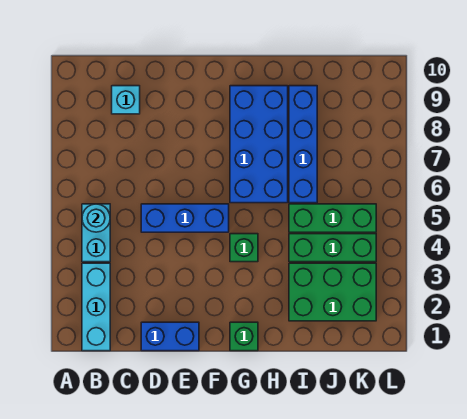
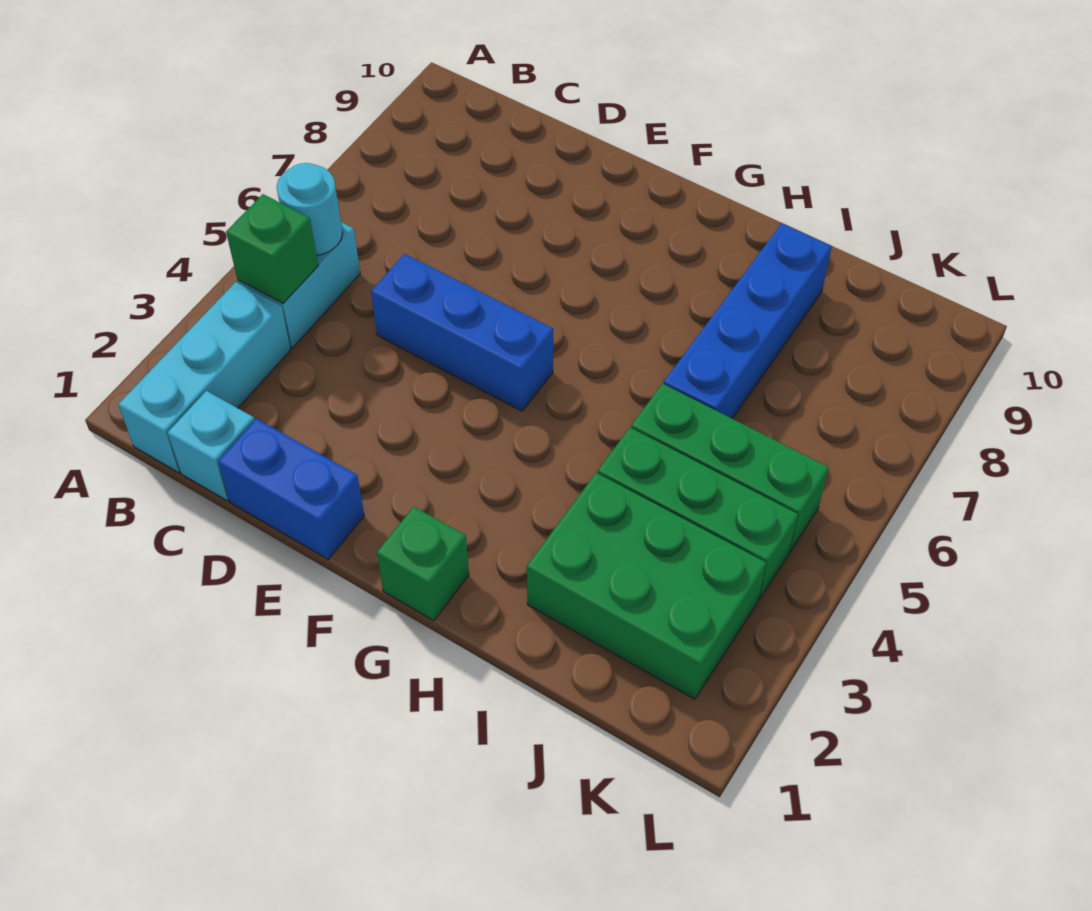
cyan 1x1 brick [112,86,140,114] -> cyan 1x1 brick moved to [168,391,255,501]
green 1x1 brick [230,234,258,262] -> green 1x1 brick moved to [226,194,318,303]
blue 2x4 brick [230,86,288,203] -> none

